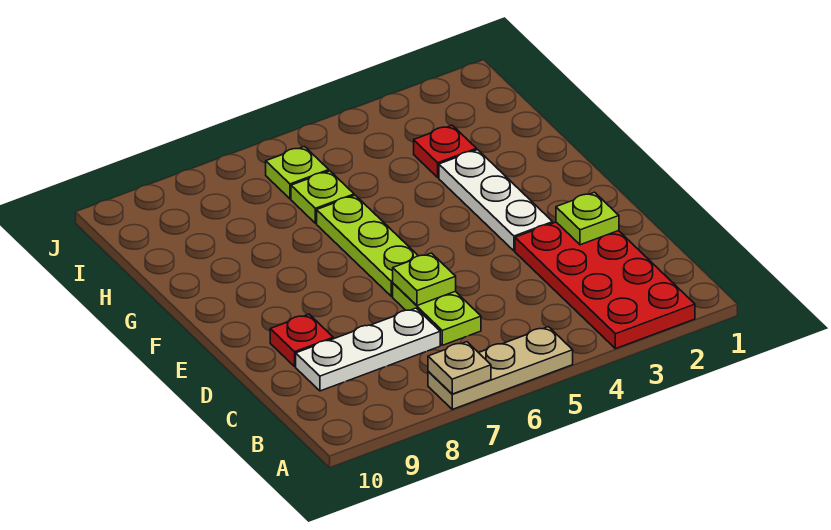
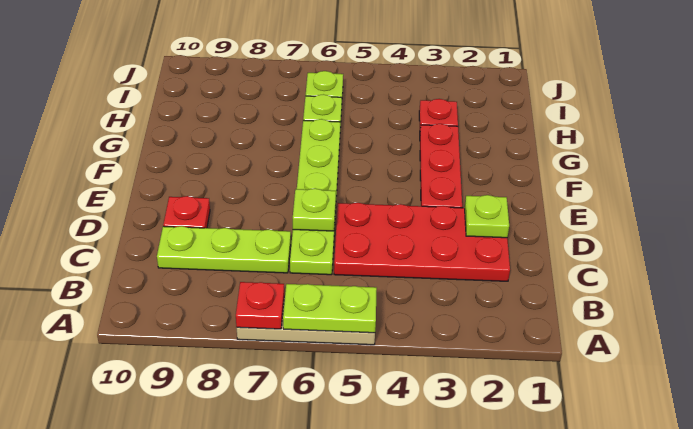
red 2x4 plate [515,222,695,349] -> red 2x4 plate turned to [334,203,510,281]
none -> lime 1x2 plate [283,284,377,333]
tan 1x1 plate [428,342,491,394] -> red 1x1 plate [236,282,284,329]
white 1x3 plate [296,308,440,391] -> lime 1x3 plate [157,226,291,273]
white 1x3 plate [439,150,553,251] -> red 1x3 plate [420,124,462,208]

